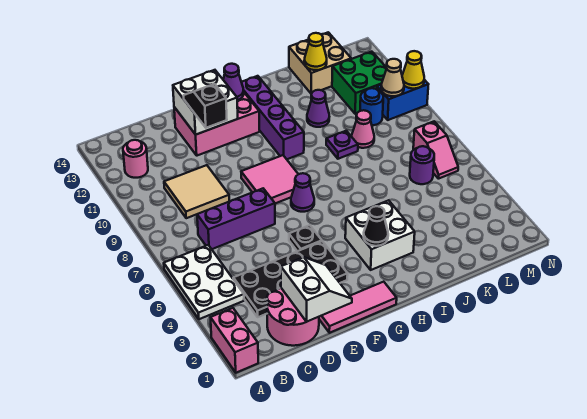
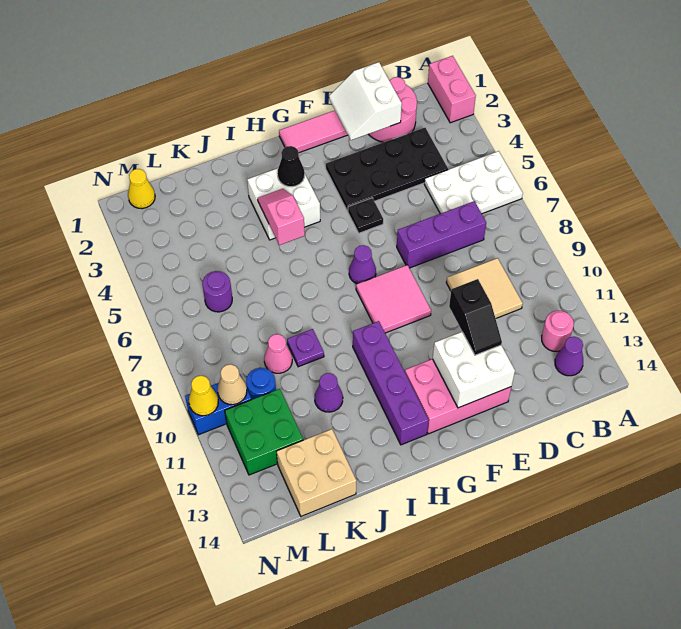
white 2x3 plate [164,245,244,319] -> white 2x3 plate turned to [424,151,523,214]
purple 1x1 cone [223,64,244,100] -> purple 1x1 cone moved to [555,337,583,376]
yellow 1x1 cone [304,33,327,70] -> yellow 1x1 cone moved to [128,169,155,209]
pink 1x2 slope [413,121,458,179] -> pink 1x2 slope moved to [258,189,305,245]

